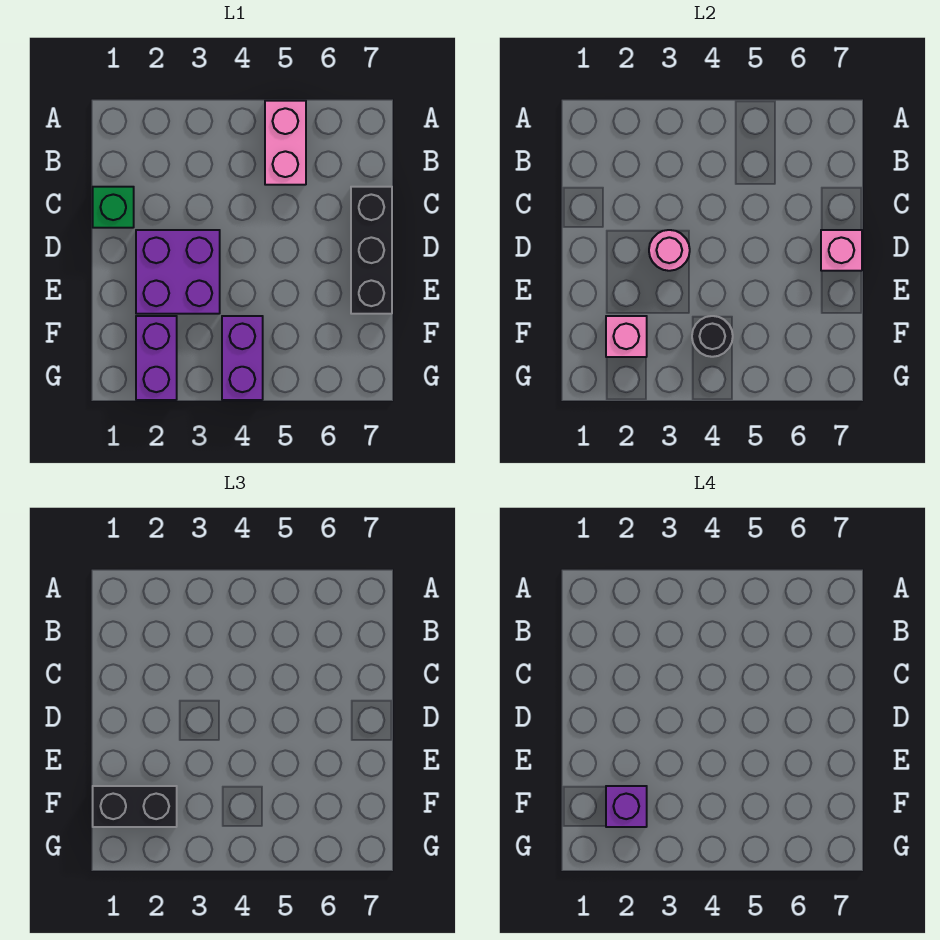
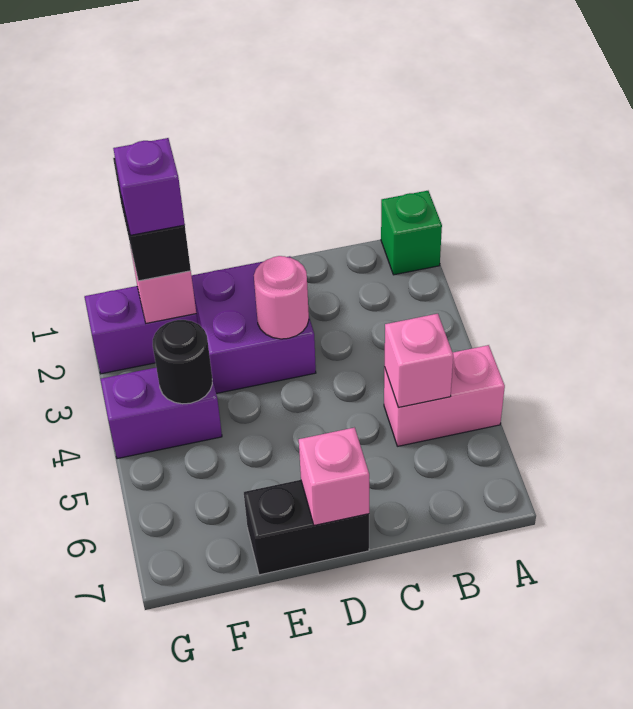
none -> pink 1x1 brick [384,314,453,407]
green 1x1 brick [93,187,134,228] -> green 1x1 brick moved to [381,191,442,275]
black 1x3 brick [351,187,392,314] -> black 1x2 brick [244,480,369,575]

